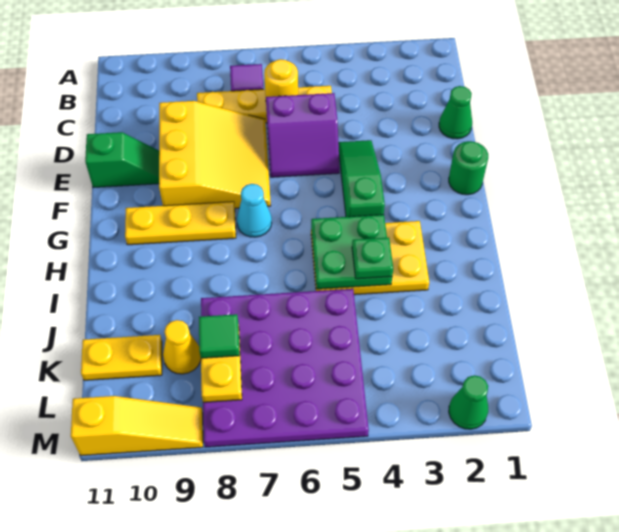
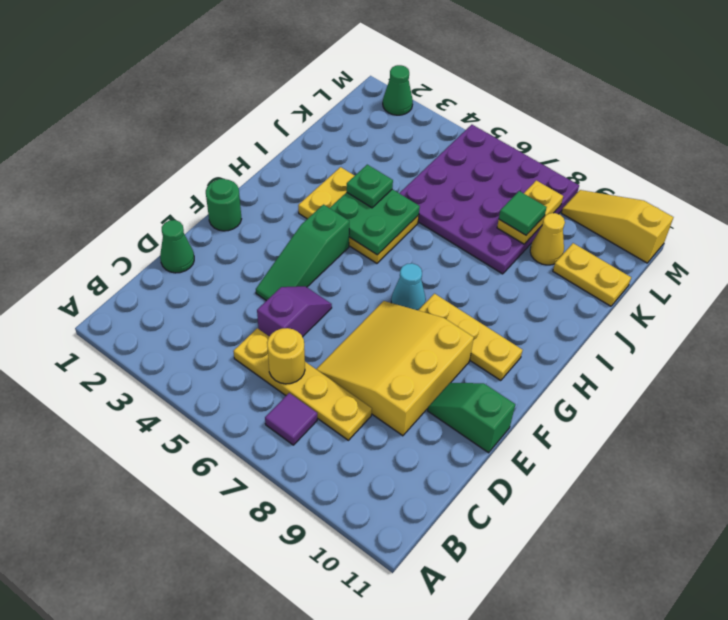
purple 2x2 slope [266,93,340,177] -> purple 1x2 slope [257,286,332,337]

